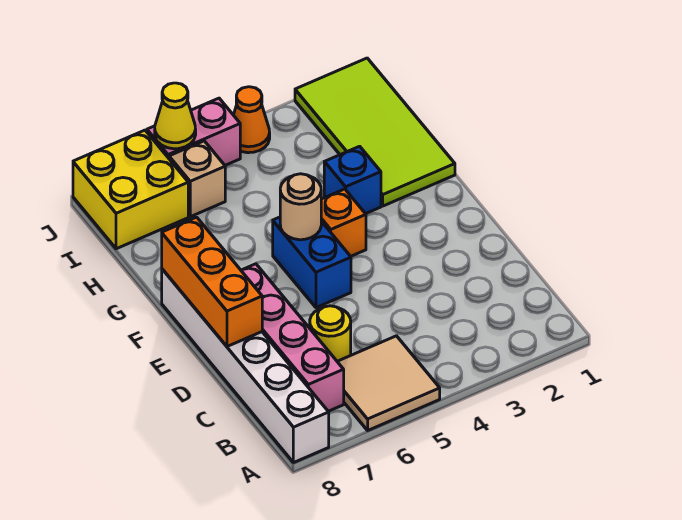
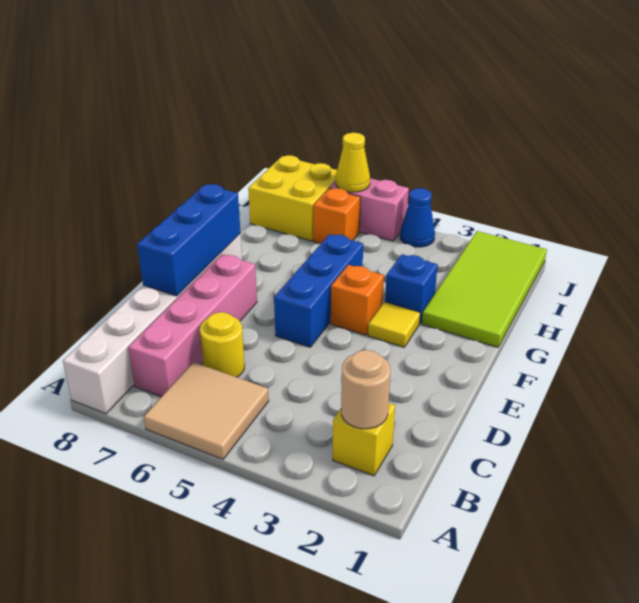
none -> yellow 1x1 brick [333,403,395,476]
orange 1x3 brick [162,217,262,347] -> blue 1x3 brick [137,184,240,296]
blue 1x2 brick [273,217,351,308] -> blue 1x3 brick [274,234,363,347]
none -> yellow 1x1 tile [368,302,420,347]
tan 1x1 round brick [280,174,321,240] -> tan 1x1 round brick moved to [341,350,391,429]
tan 1x1 brick [169,141,225,217] -> orange 1x1 brick [313,188,360,244]
orange 1x1 cone [234,87,270,153] -> blue 1x1 cone [400,188,435,247]

